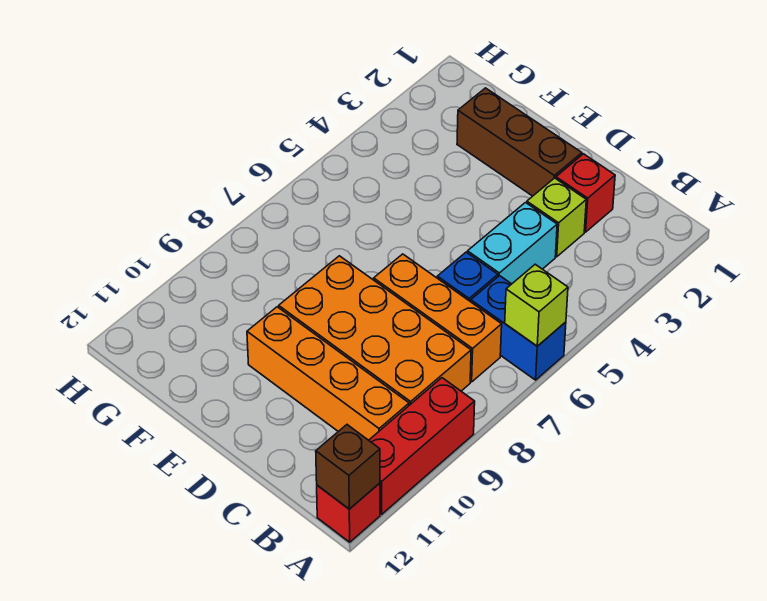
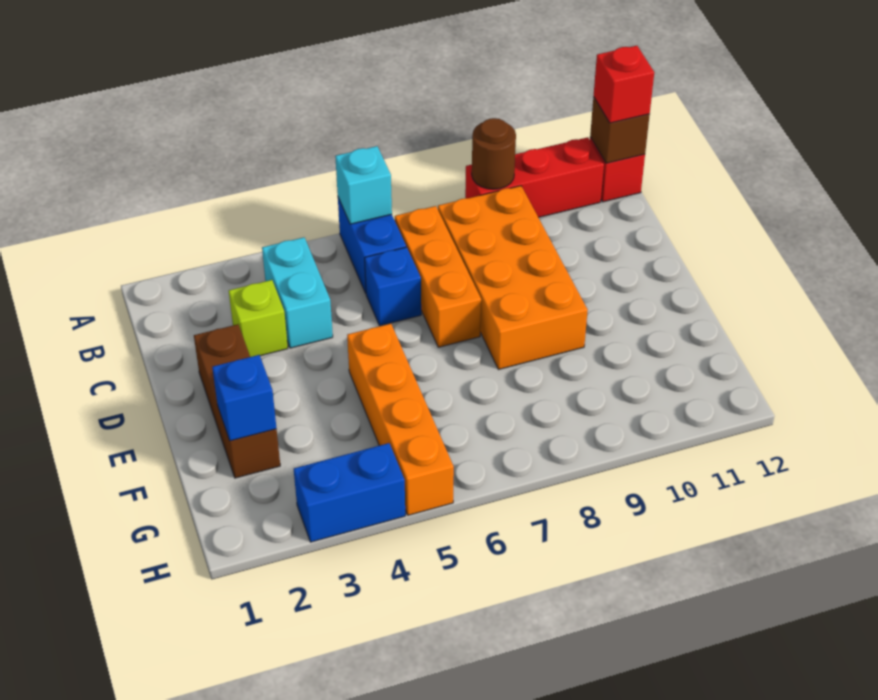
lime 1x1 brick [505,264,568,346] -> cyan 1x1 brick [335,146,392,224]
none -> brown 1x1 round brick [472,118,516,189]
orange 1x4 brick [247,307,409,440] -> orange 1x4 brick moved to [347,324,454,515]
red 1x1 brick [556,154,615,232] -> red 1x1 brick moved to [594,46,654,123]
cyan 1x2 brick [467,203,557,284] -> cyan 1x2 brick turned to [262,237,333,348]
none -> blue 1x1 brick [212,355,276,441]
none -> blue 1x2 brick [294,443,405,542]

